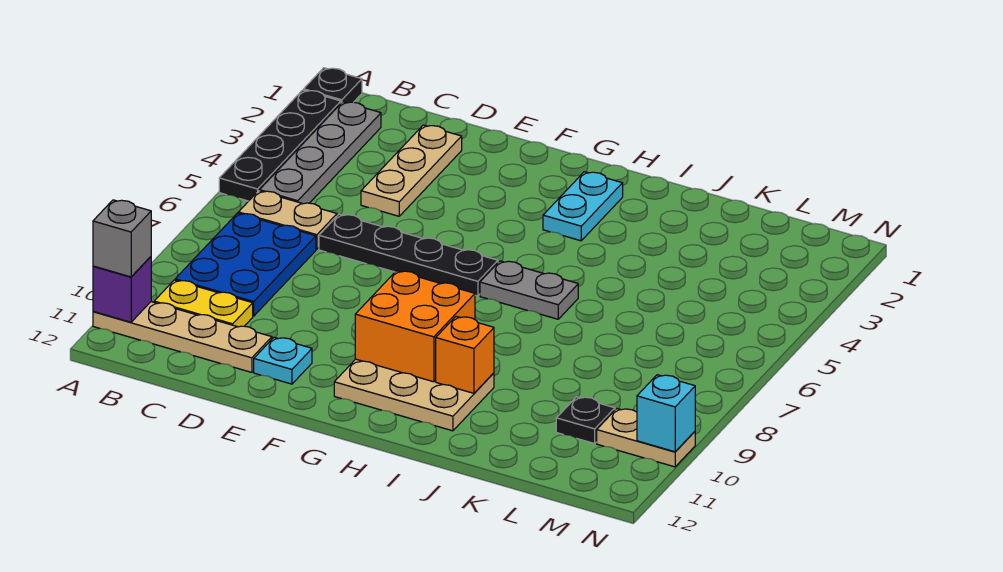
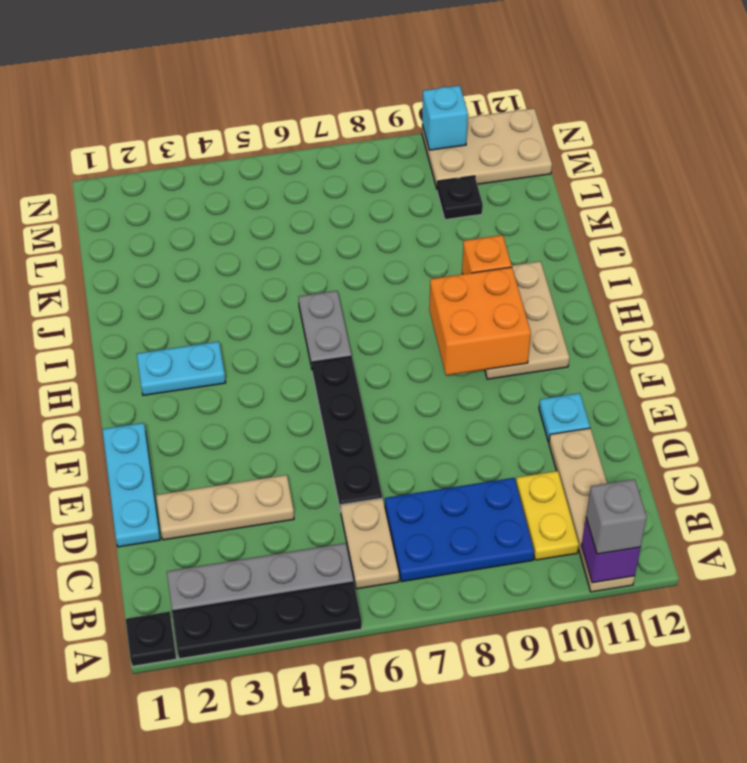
none -> cyan 1x3 plate [102,423,160,547]
tan 1x2 plate [597,409,695,467] -> tan 2x3 plate [422,108,552,189]

